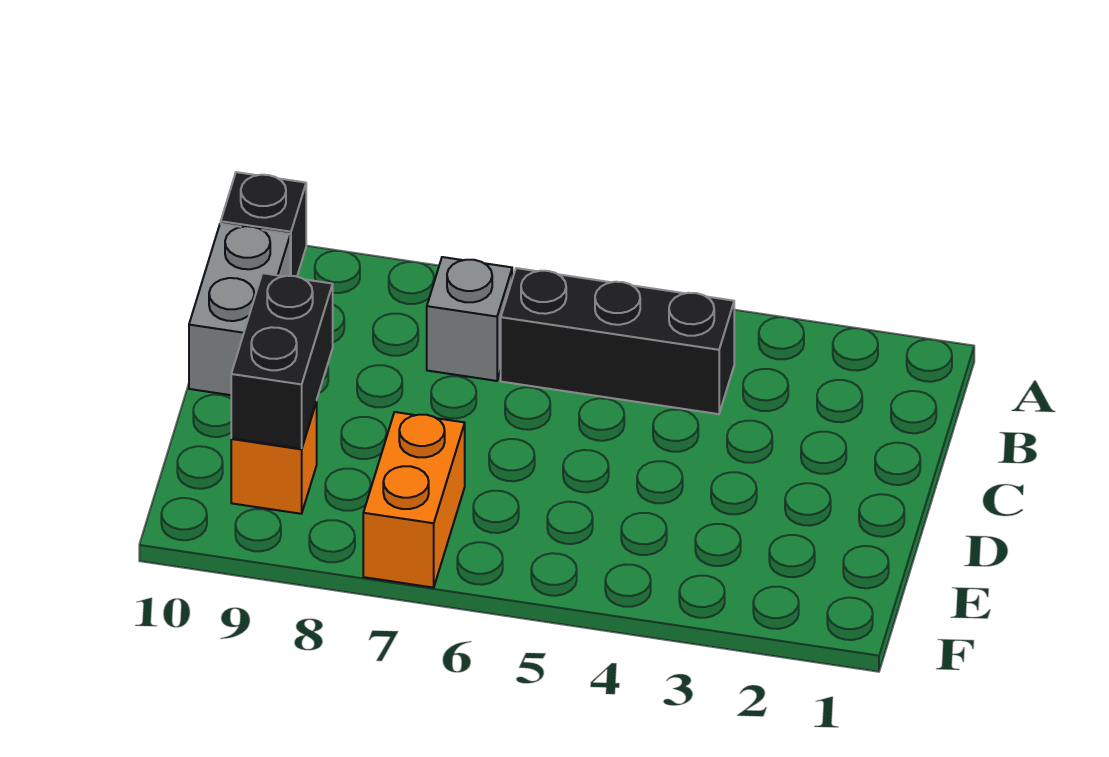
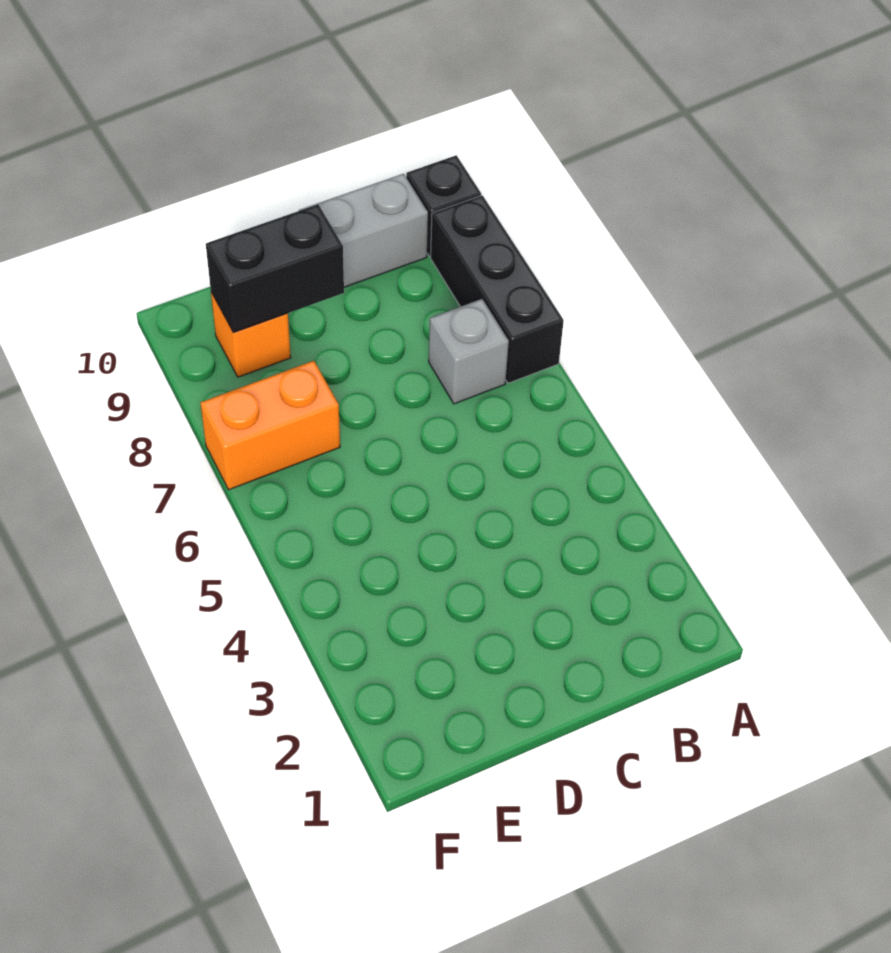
black 1x3 brick [501,268,734,414] -> black 1x3 brick moved to [431,195,564,383]

